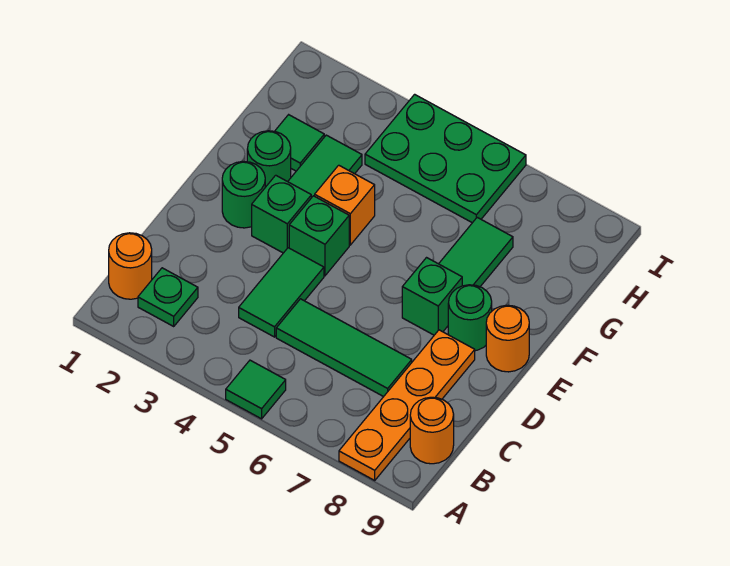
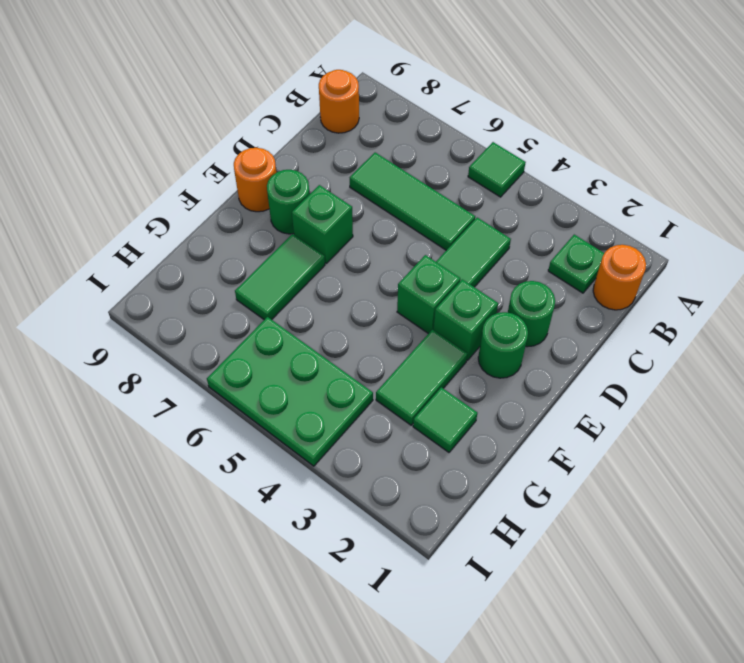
orange 1x4 plate [339,330,475,480] -> none
green 1x1 round brick [247,131,291,187] -> green 1x1 round brick moved to [508,281,555,347]
orange 1x1 brick [315,165,375,245] -> none

